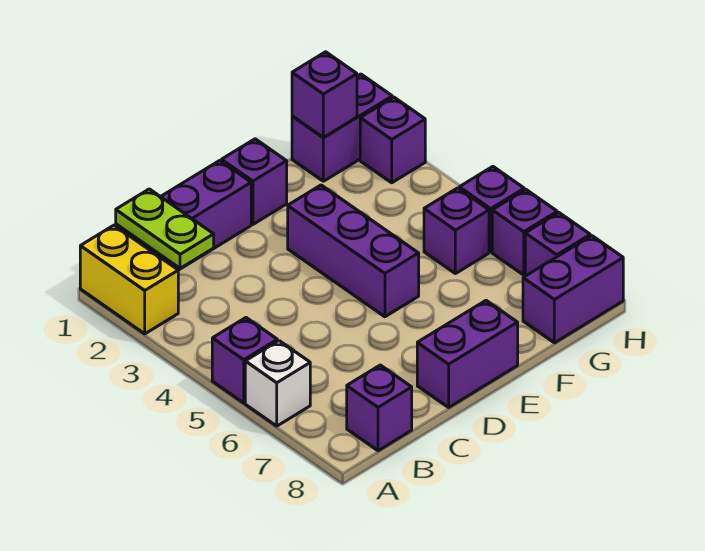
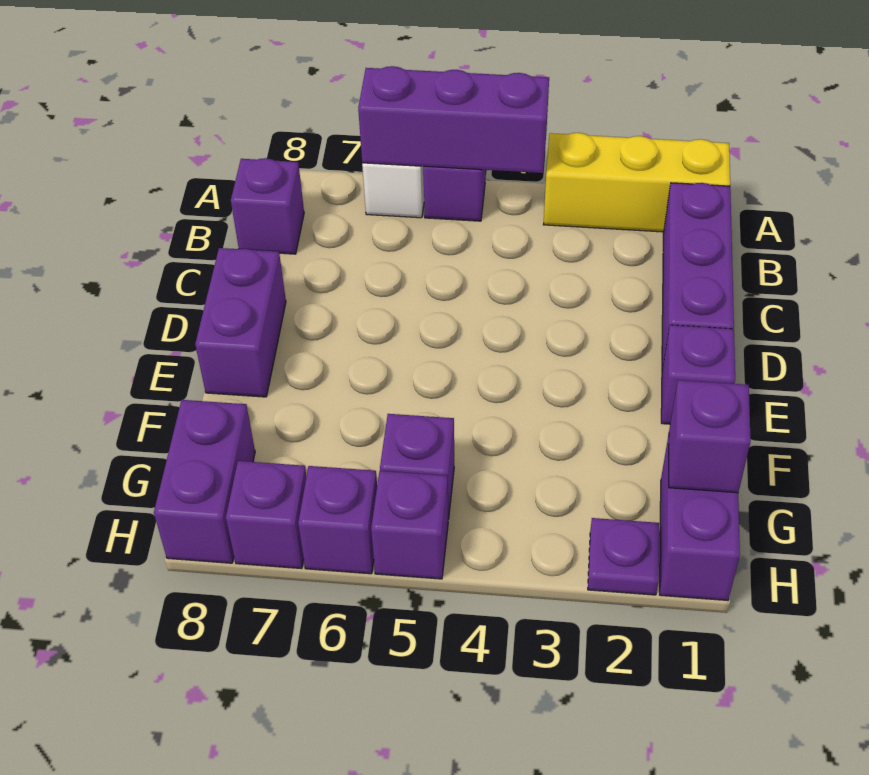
yellow 1x2 brick [80,225,178,334] -> yellow 1x3 brick [543,133,730,232]
lime 1x2 plate [116,189,214,268] -> none
purple 1x3 brick [288,185,419,317] -> purple 1x3 brick moved to [358,66,549,173]
purple 1x1 brick [360,97,425,183] -> purple 1x1 plate [588,518,659,595]

